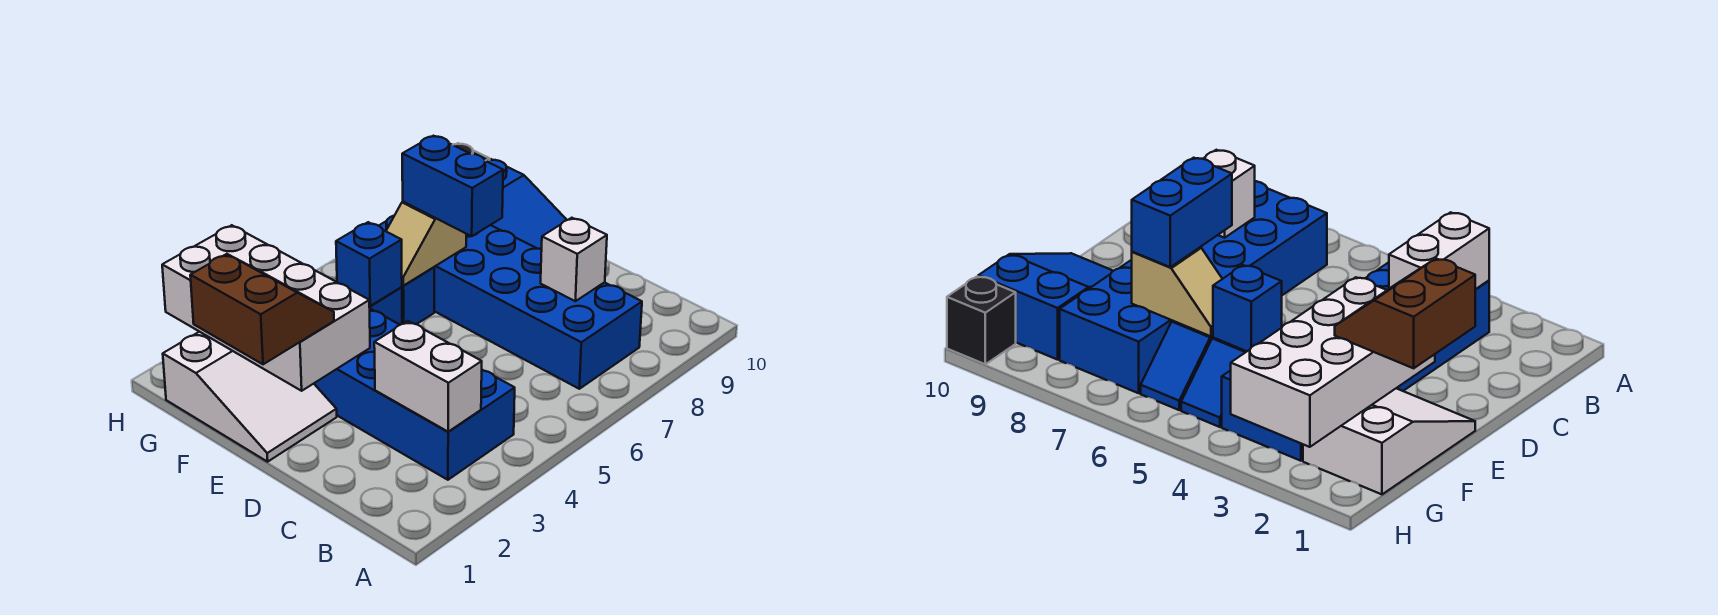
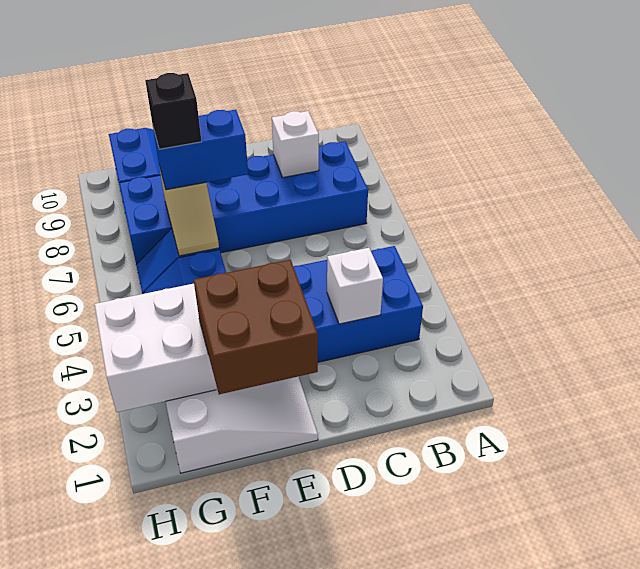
white 1x2 brick [374,321,482,432] -> white 1x1 brick [327,248,383,324]
brown 2x2 slope [190,254,334,364] -> brown 2x2 brick [194,260,318,394]
blue 1x1 brick [336,222,402,306] -> none
black 1x1 brick [947,276,1016,364] -> black 1x1 brick moved to [145,73,201,149]

